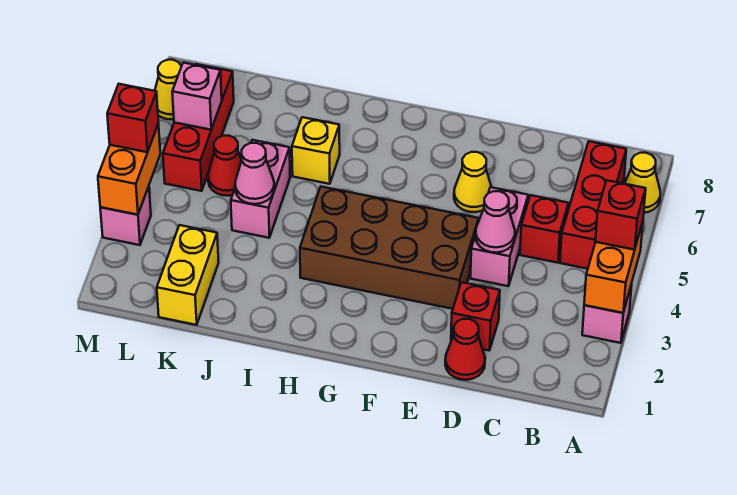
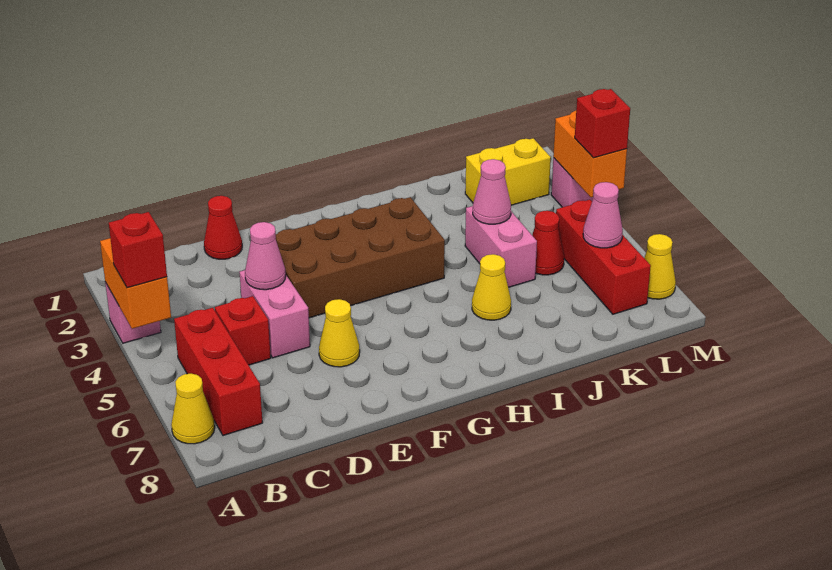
red 1x1 brick [451,282,500,350] -> none
yellow 1x1 brick [292,117,340,184] -> yellow 1x1 cone [472,254,511,320]
yellow 1x2 brick [157,225,219,325] -> yellow 1x2 brick turned to [465,138,551,205]
pink 1x1 brick [172,63,222,130] -> pink 1x1 cone [583,182,623,248]

